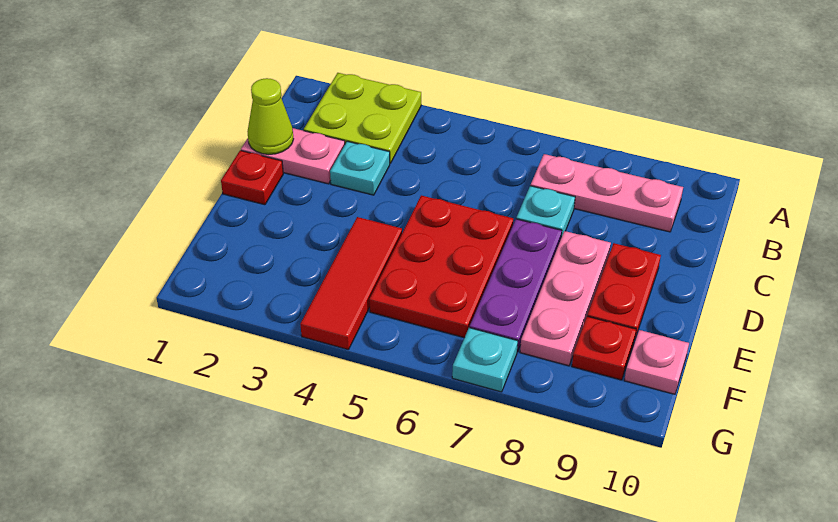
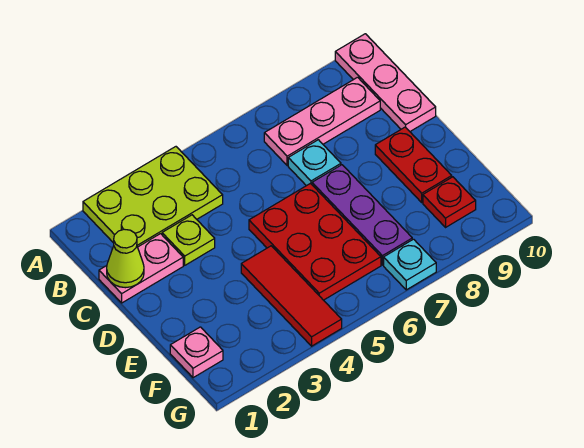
lime 2x2 plate [304,73,421,163] -> lime 2x3 plate [83,147,223,247]
cyan 1x1 plate [330,141,390,195] -> lime 1x1 plate [162,215,215,265]
red 1x1 plate [221,150,283,205] -> none
pink 1x3 plate [520,231,611,366] -> pink 1x3 plate moved to [335,34,436,131]
pink 1x1 plate [624,330,689,394] -> pink 1x1 plate moved to [170,327,223,378]

